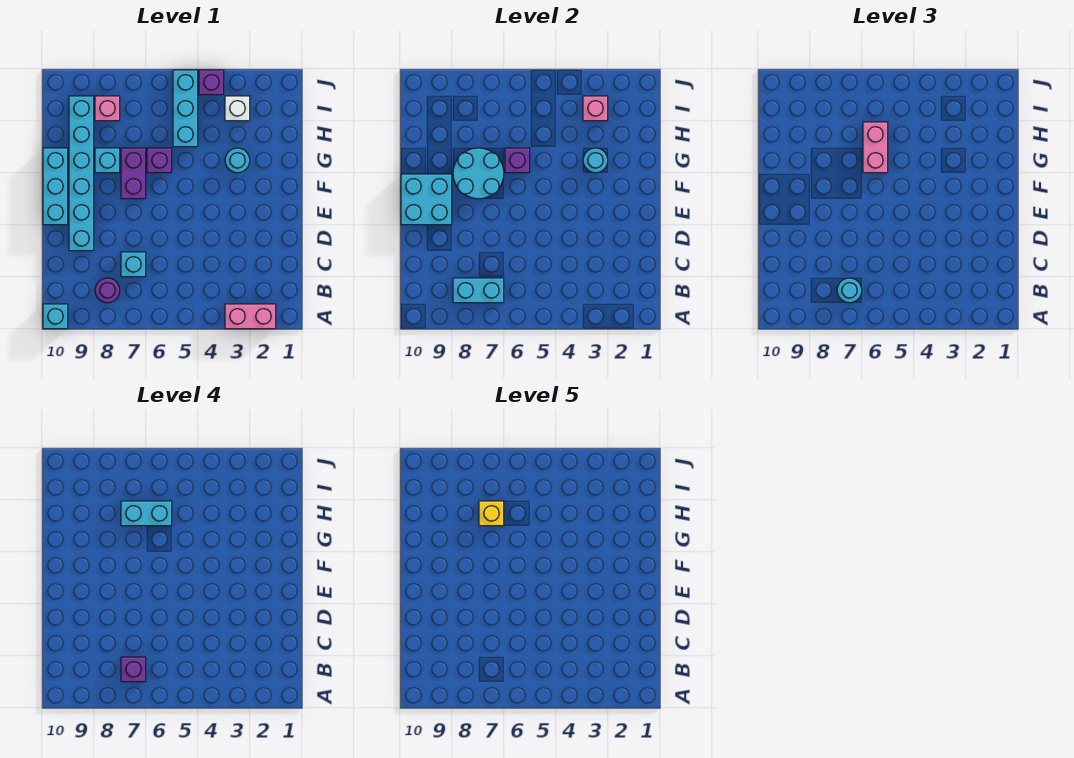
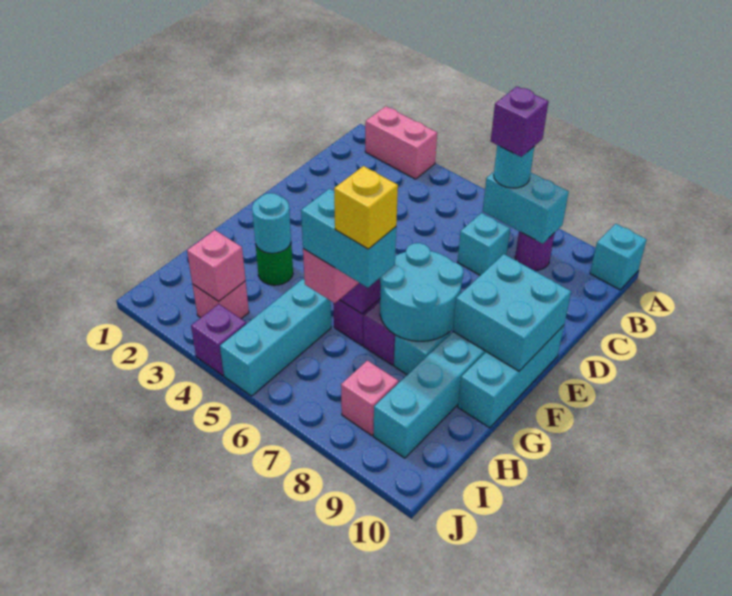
cyan 1x1 round brick [225,148,250,173] -> green 1x1 round brick [256,244,293,285]
white 1x1 brick [225,96,250,121] -> pink 1x1 brick [192,281,249,319]

